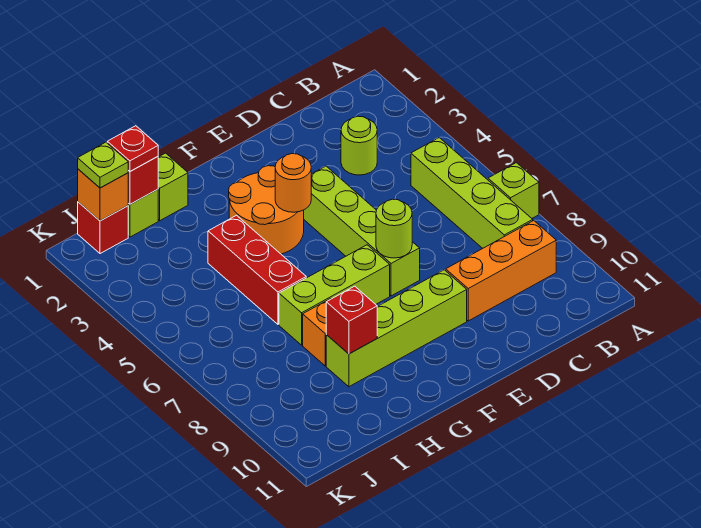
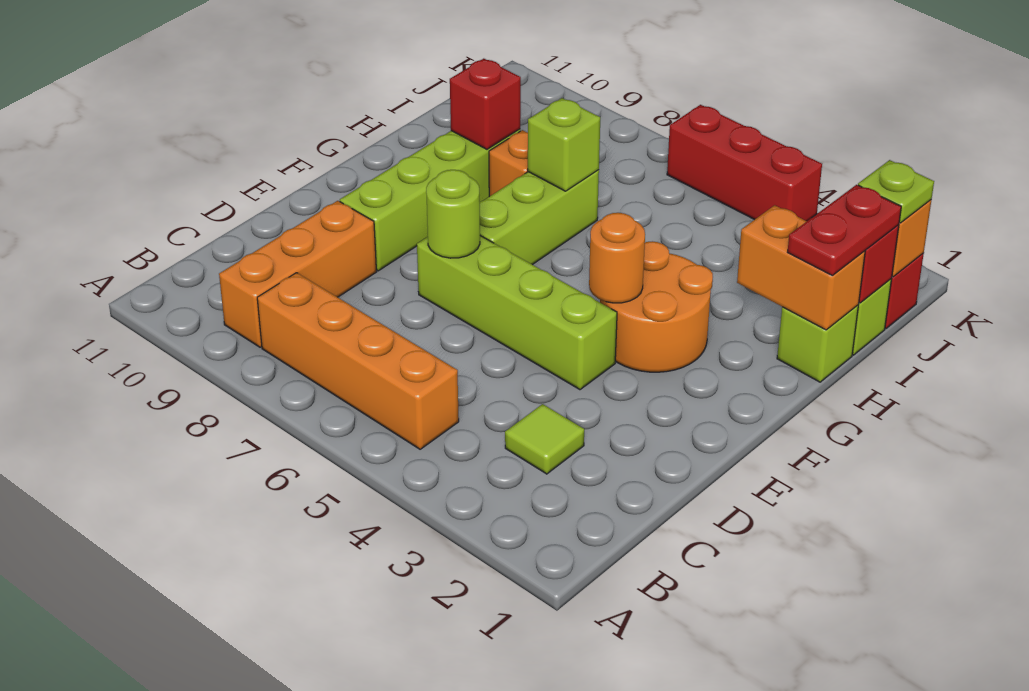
lime 1x1 brick [488,163,539,218] -> lime 1x1 brick moved to [528,98,600,191]
lime 1x4 brick [411,138,533,248] -> orange 1x4 brick [257,273,459,449]
lime 1x1 round brick [341,116,377,175] -> lime 1x1 tile [505,404,584,474]
none -> orange 1x2 brick [737,205,865,330]
red 1x3 brick [208,215,306,324] -> red 1x3 brick moved to [667,105,822,221]
red 1x1 plate [107,126,158,171] -> red 1x2 plate [788,185,901,275]

